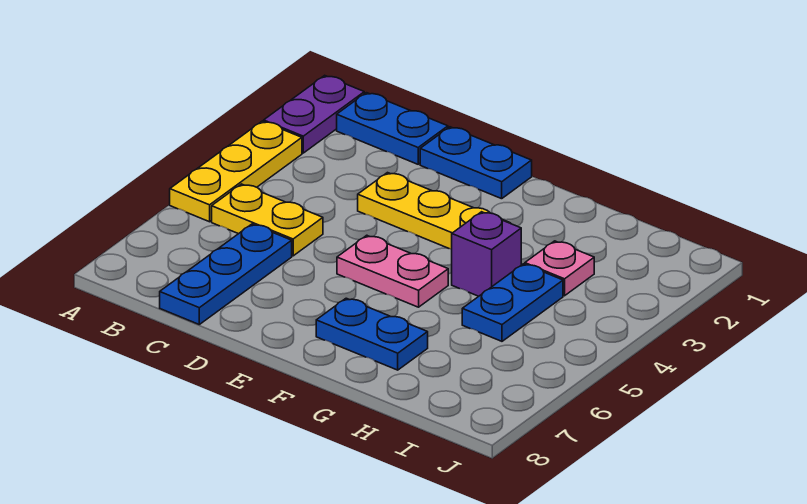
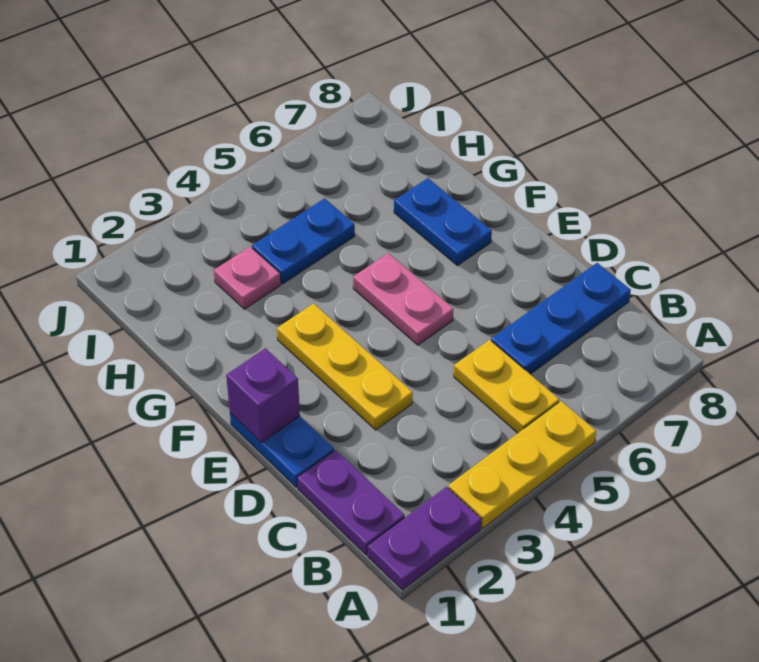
blue 1x2 plate [337,93,448,164] -> purple 1x2 plate [297,450,405,555]
purple 1x1 brick [452,212,521,296] -> purple 1x1 brick moved to [226,348,300,442]

